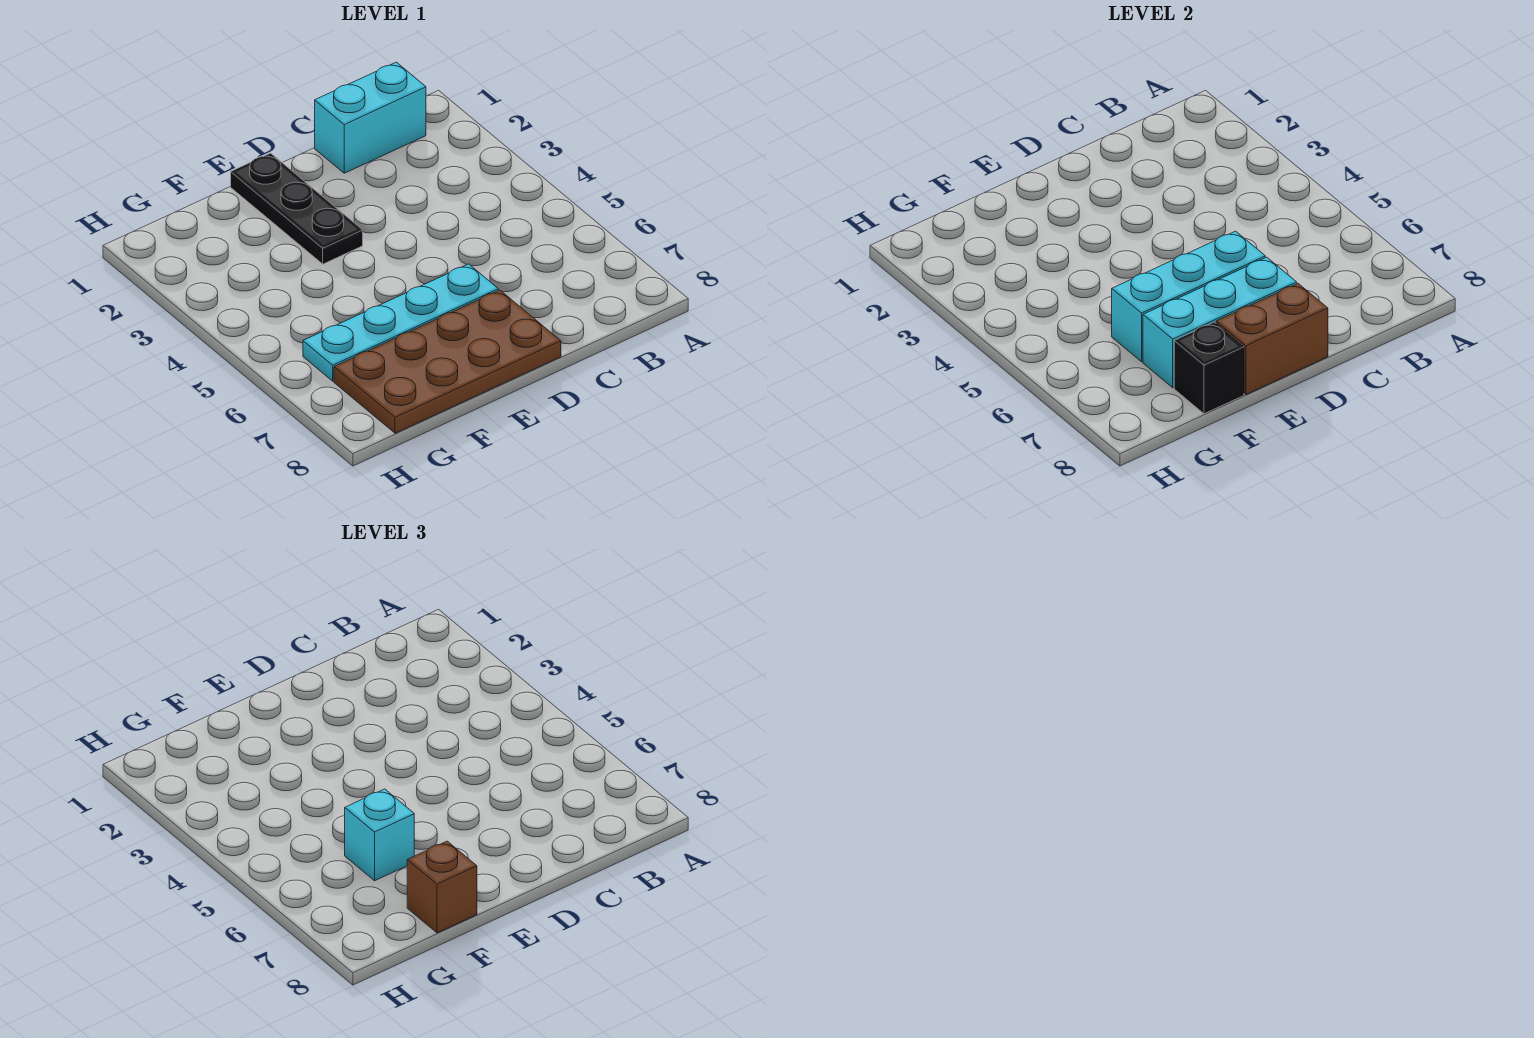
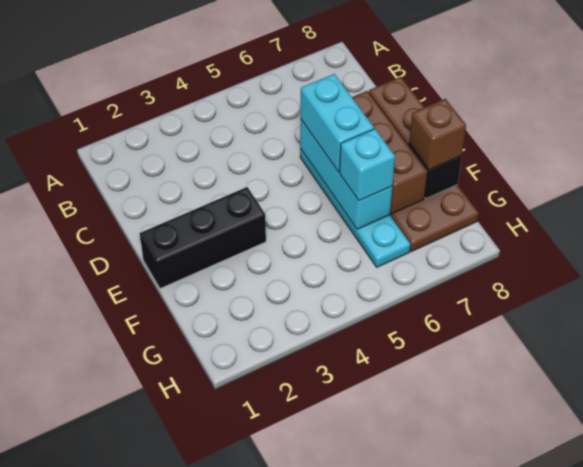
cyan 1x2 brick [315,62,426,173] -> cyan 1x2 brick moved to [301,74,374,172]
cyan 1x3 brick [1143,257,1297,388] -> brown 1x3 brick [352,91,427,214]
black 1x3 plate [231,153,363,264] -> black 1x3 brick [140,187,266,288]

